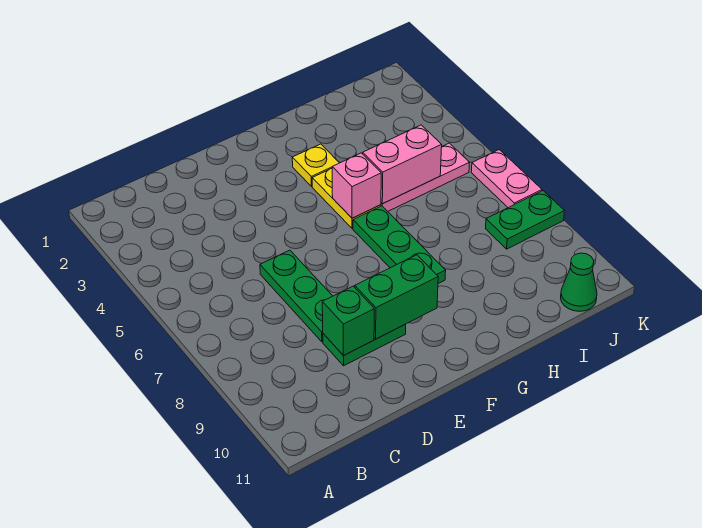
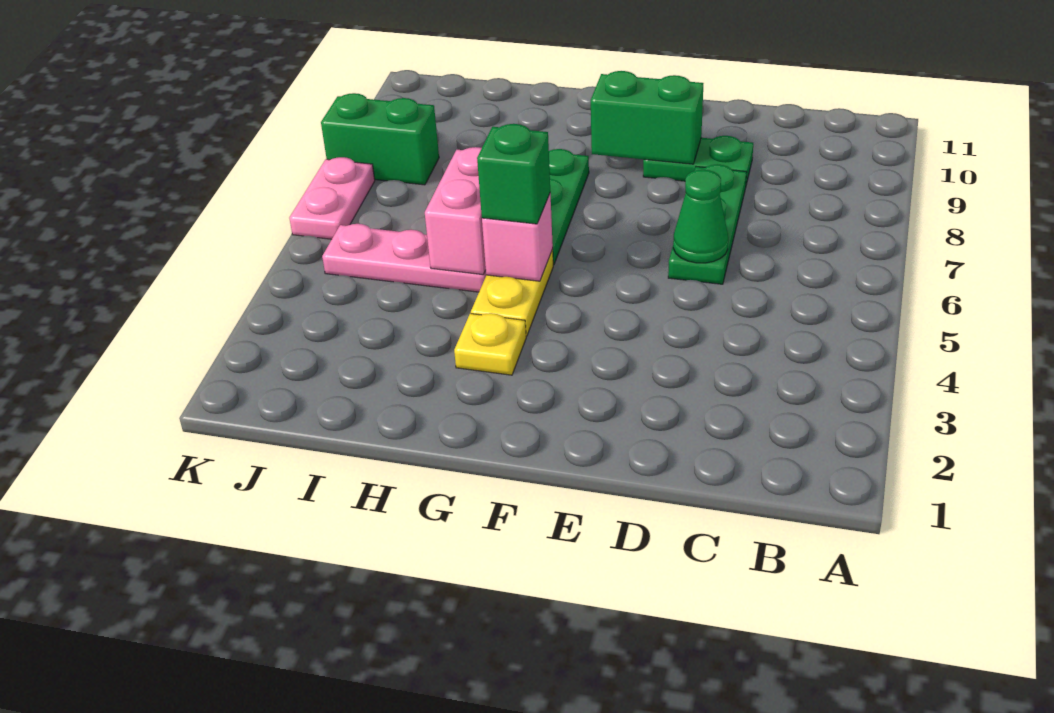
green 1x1 brick [322,286,374,356] -> green 1x1 brick moved to [477,124,550,224]
pink 1x2 brick [363,125,442,204] -> pink 1x2 brick turned to [425,147,486,275]
green 1x2 plate [486,191,564,249] -> green 1x2 brick [321,93,439,185]
green 1x1 cone [561,253,597,311] -> green 1x1 cone moved to [673,170,728,263]

